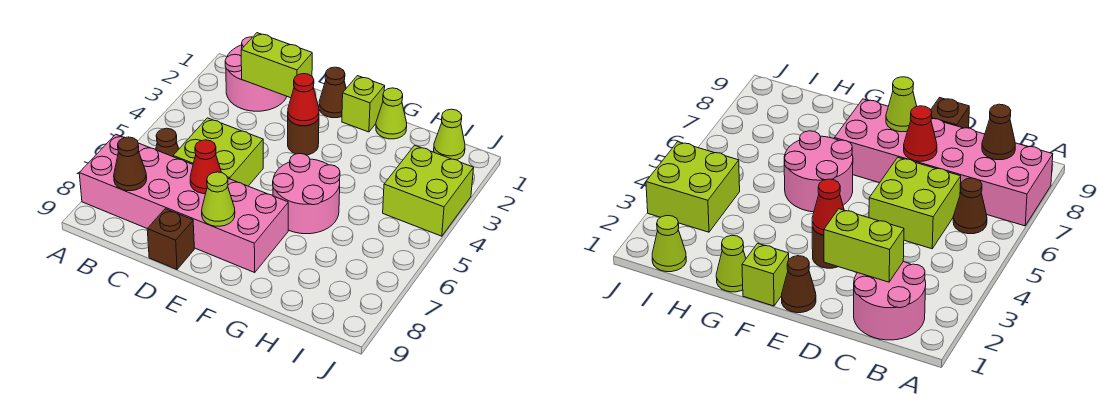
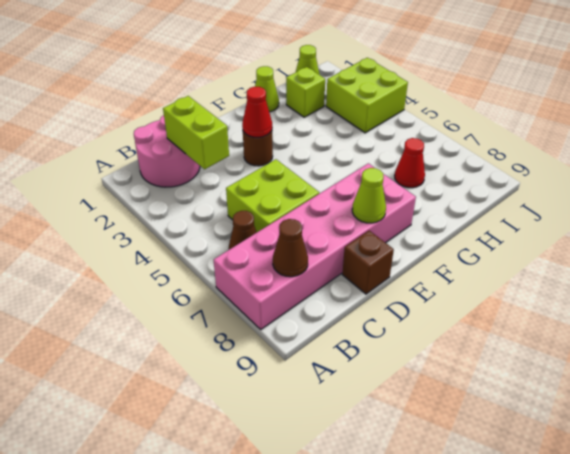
lime 1x2 brick [241,33,312,98] -> lime 1x2 brick turned to [163,96,229,169]
red 1x1 cone [190,140,222,194] -> red 1x1 cone moved to [395,138,425,188]
brown 1x1 cone [319,67,346,118] -> none
lime 1x1 brick [342,76,385,132] -> lime 1x1 brick moved to [286,67,325,117]
pink 2x2 round brick [273,154,340,234] -> none

